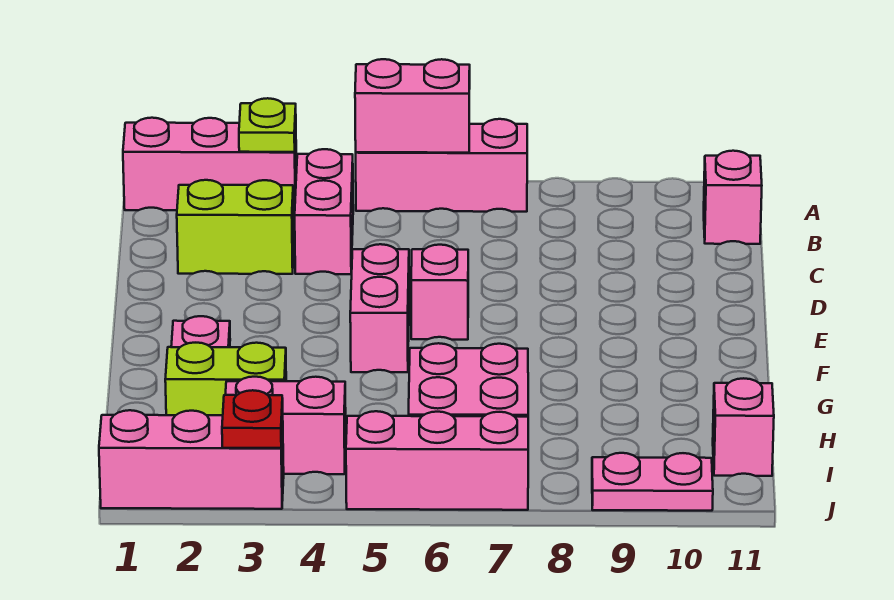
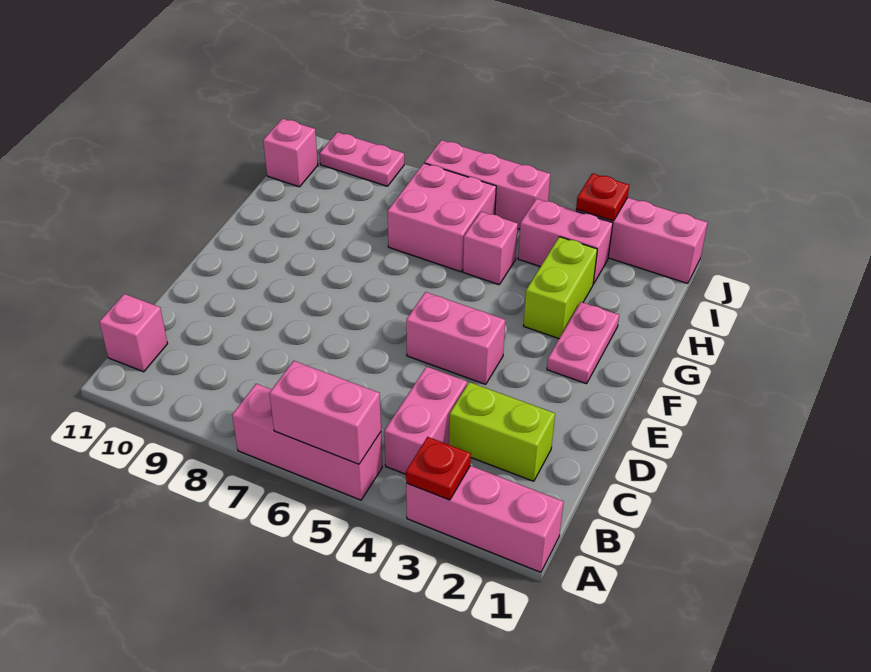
lime 1x1 plate [239,98,296,152] -> red 1x1 plate [406,437,471,500]
pink 1x2 brick [350,244,409,372] -> pink 1x2 brick turned to [406,292,505,384]
pink 1x1 brick [411,245,468,340] -> pink 1x1 brick moved to [463,212,518,285]
lime 1x2 brick [165,343,286,415] -> lime 1x2 brick turned to [524,237,597,339]

